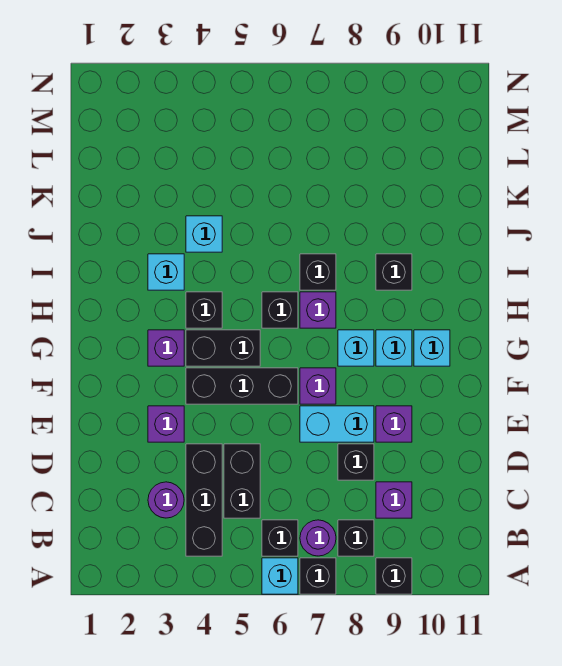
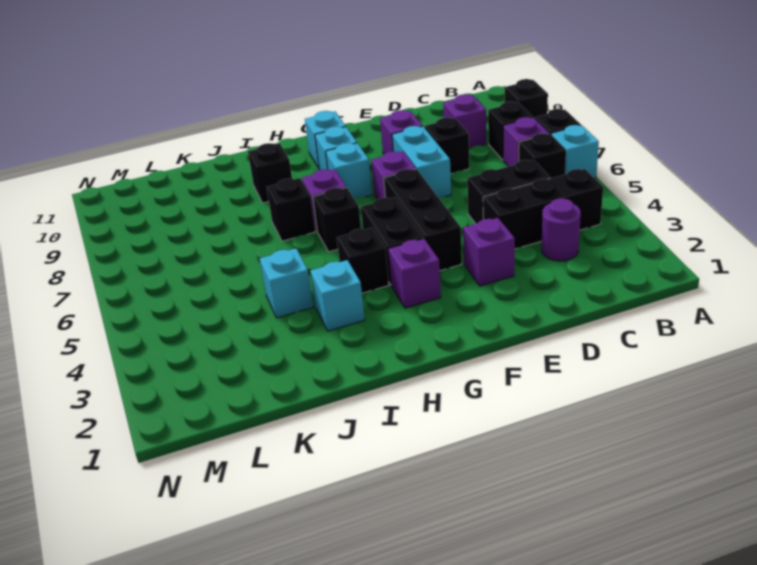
purple 1x1 round brick [300,520,336,556] -> purple 1x1 brick [503,117,549,167]

